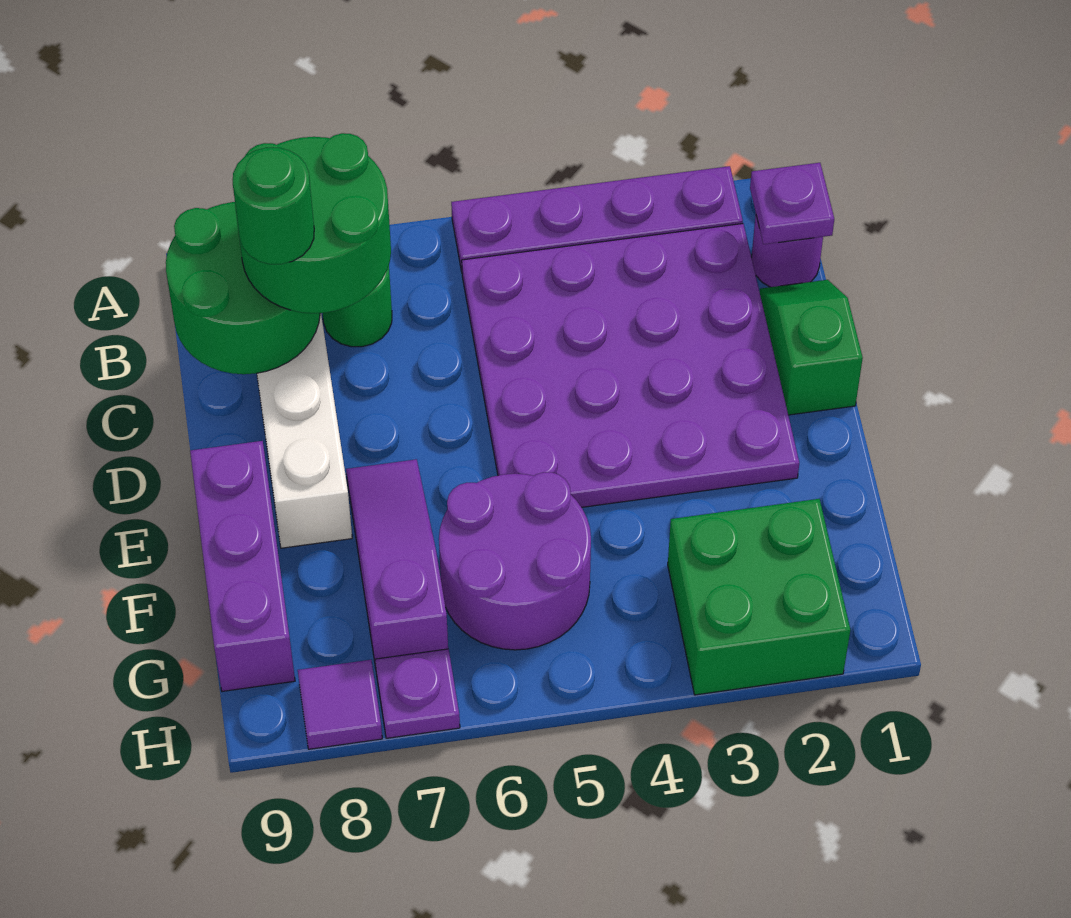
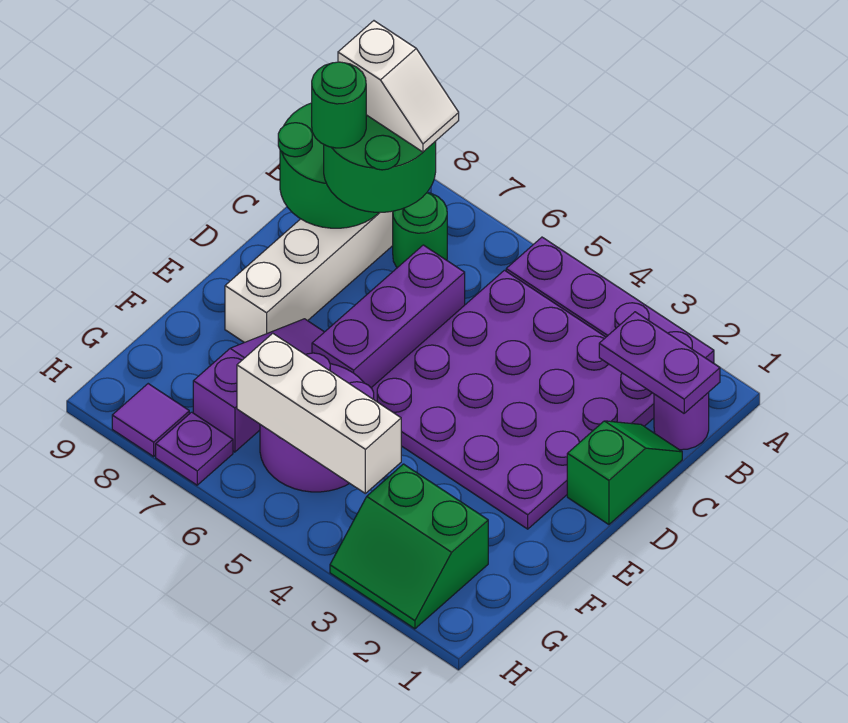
purple 1x1 plate [750,163,834,244] -> purple 1x2 plate [599,312,720,413]
none -> white 1x2 slope [338,21,459,152]
purple 1x3 brick [190,441,295,691] -> purple 1x3 brick moved to [312,245,465,388]
green 2x2 brick [668,499,850,695] -> green 2x2 slope [330,464,488,629]
none -> white 1x3 brick [237,333,401,493]

